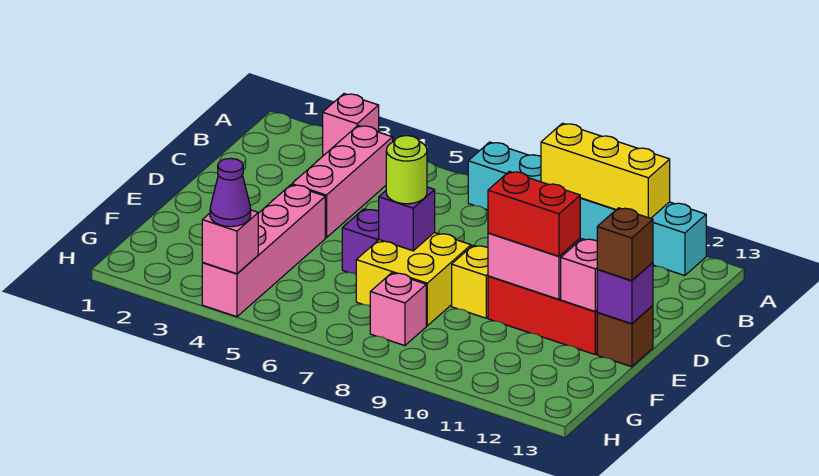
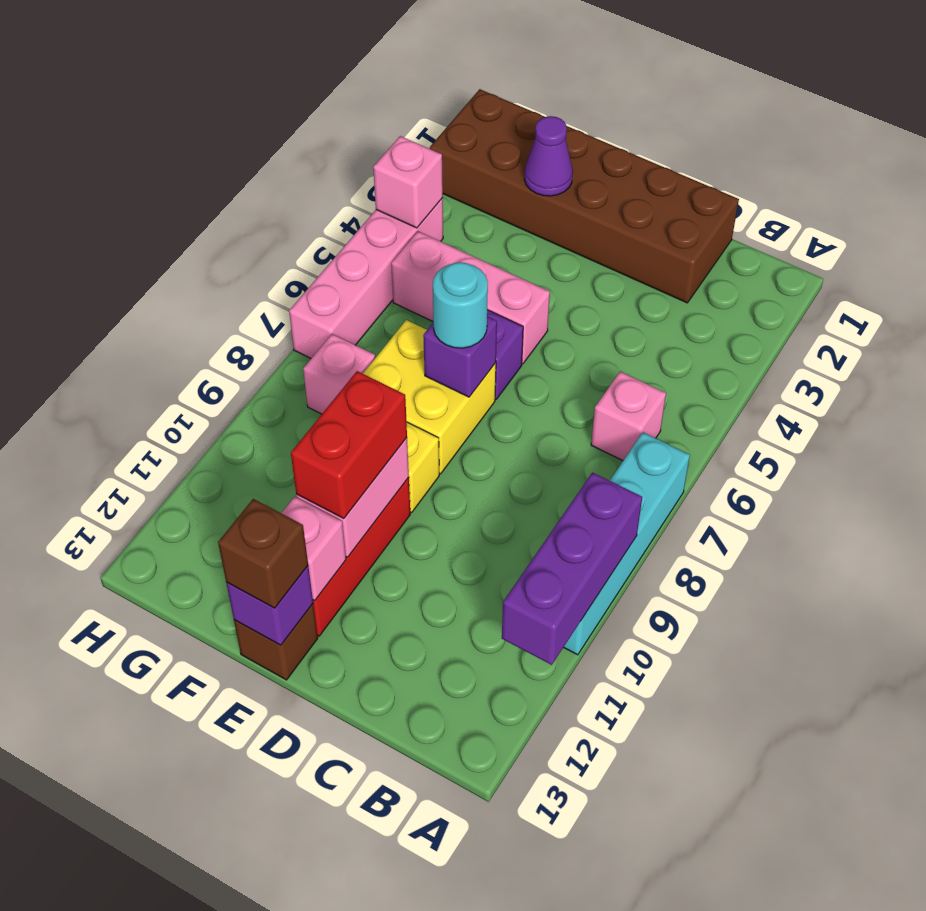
pink 1x1 brick [323,94,379,155] -> pink 1x1 brick moved to [591,372,666,460]
cyan 1x6 brick [468,142,706,276] -> cyan 1x4 brick [563,432,690,655]
yellow 1x3 brick [541,123,670,218] -> purple 1x3 brick [502,473,642,665]
pink 1x3 brick [292,126,393,238] -> pink 1x3 brick moved to [391,231,550,364]
none -> brown 2x6 brick [430,89,739,303]
pink 1x4 brick [202,185,325,317] -> pink 1x4 brick turned to [289,198,443,358]
lime 1x1 round brick [386,136,427,204] -> cyan 1x1 round brick [433,262,488,348]
purple 1x1 cone [210,158,251,227] -> purple 1x1 cone moved to [524,116,573,196]

